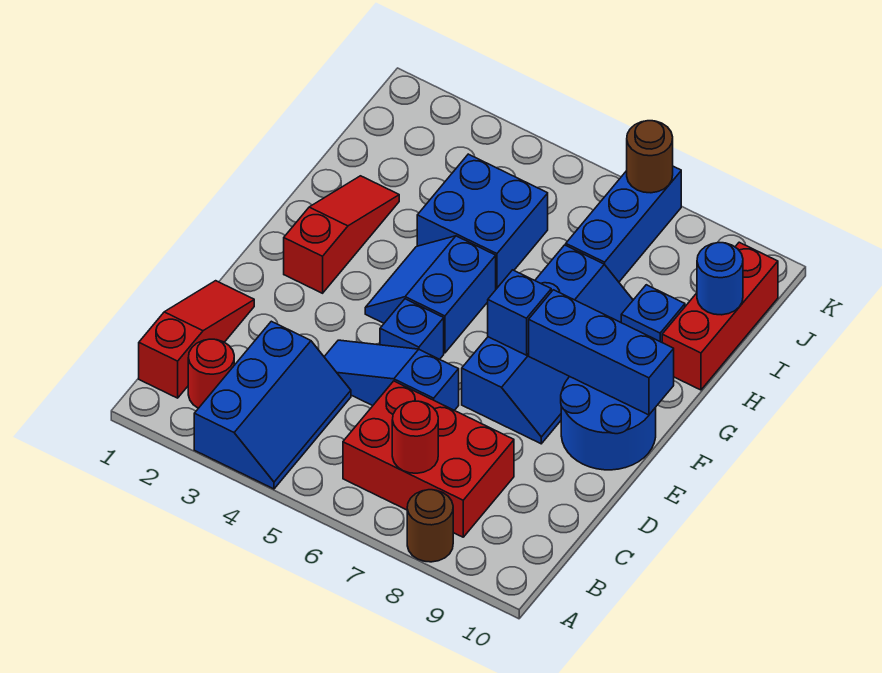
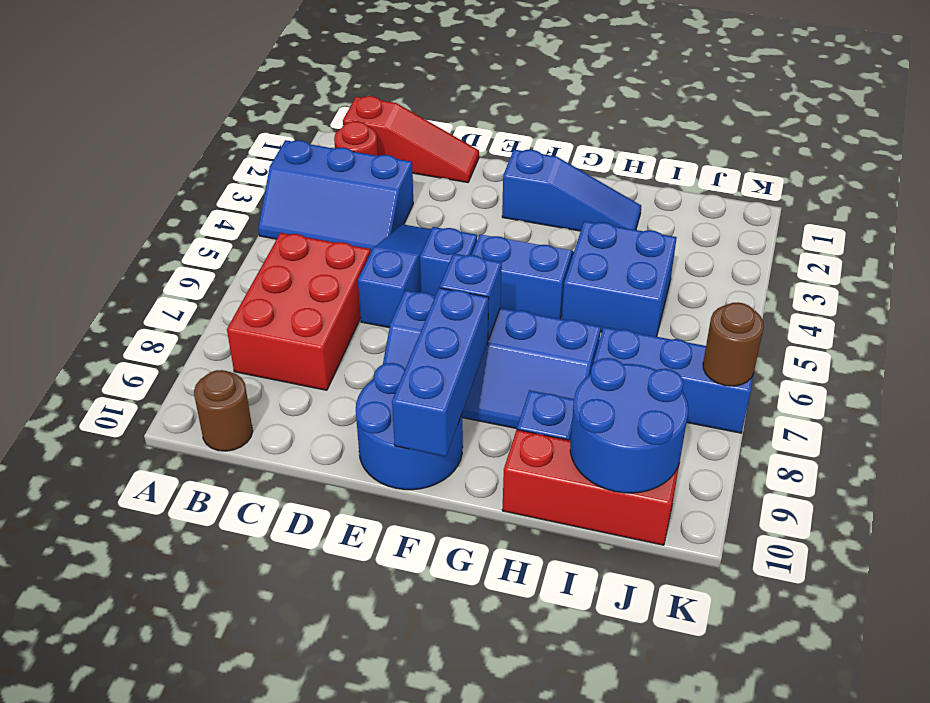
brown 1x1 round brick [407,490,453,562] -> brown 1x1 round brick moved to [194,370,253,451]
red 1x1 round brick [392,401,438,473] -> none
red 1x3 slope [284,176,399,293] -> blue 1x3 slope [502,150,641,231]
blue 1x1 round brick [697,243,743,315] -> blue 2x2 round brick [570,358,688,493]

